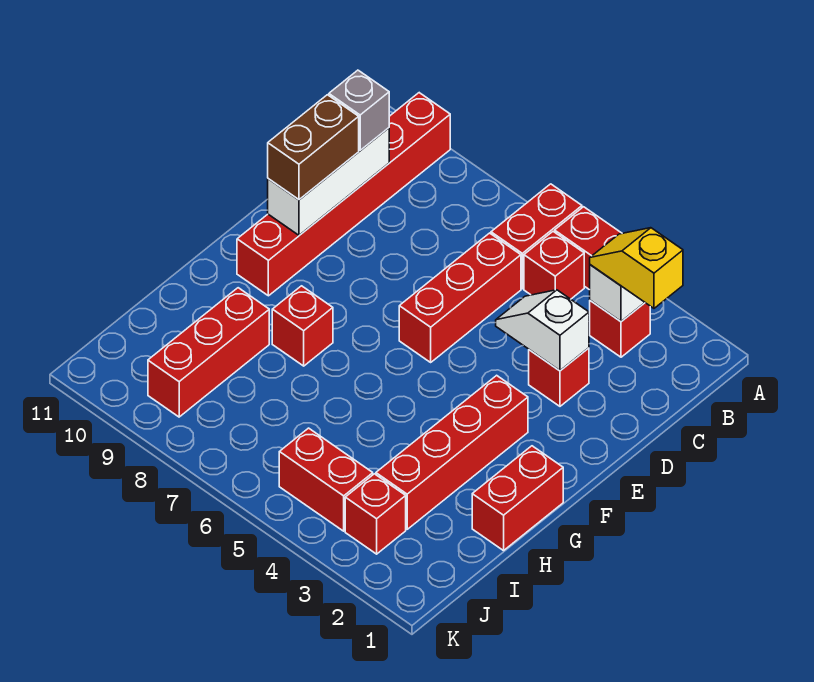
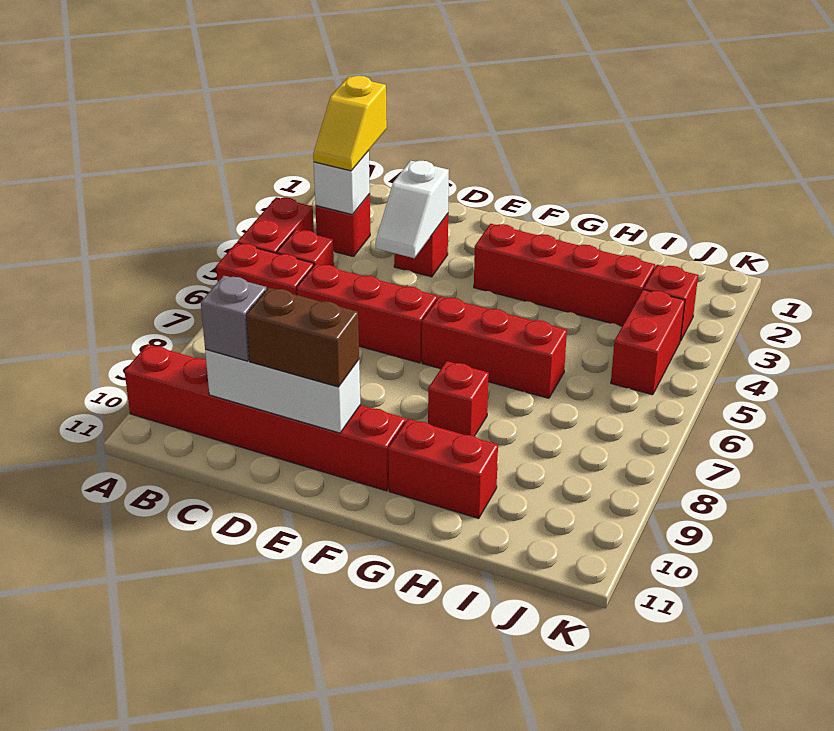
red 1x2 brick [472,446,563,551] -> red 1x2 brick moved to [388,419,498,519]
red 1x3 brick [148,288,269,417] -> red 1x3 brick moved to [422,296,567,398]

